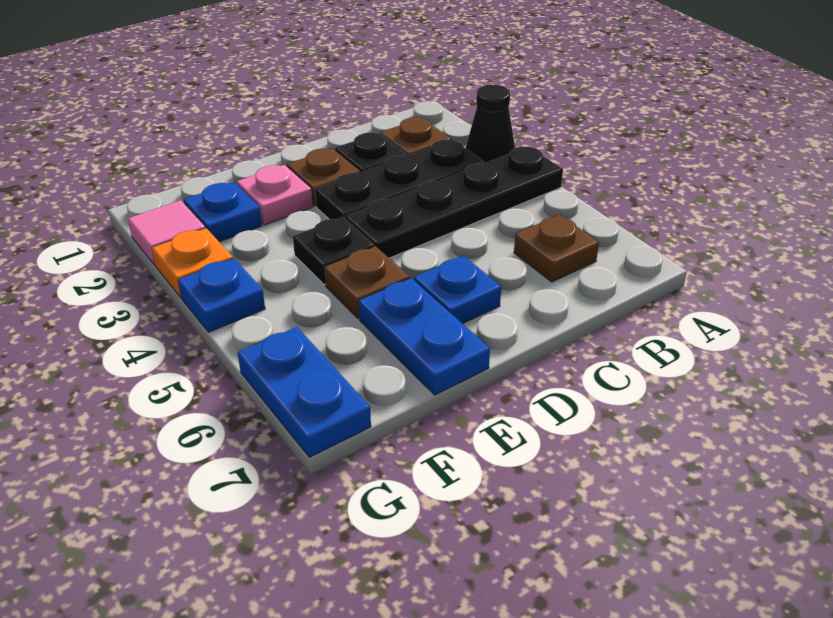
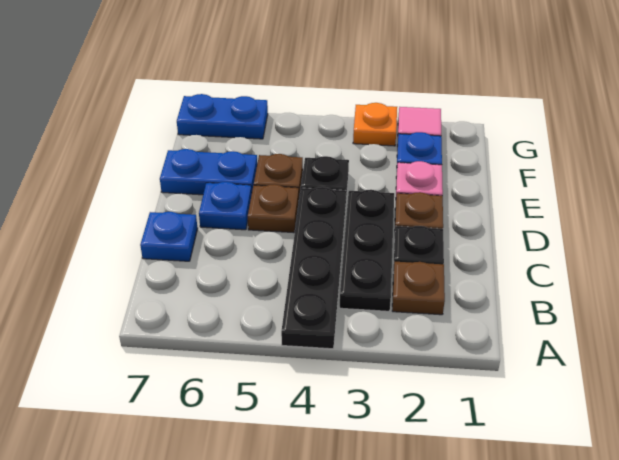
black 1x1 cone [465,85,515,163] -> none
brown 1x1 plate [514,215,599,282] -> brown 1x1 plate moved to [248,184,299,233]
blue 1x1 plate [178,258,265,332] -> blue 1x1 plate moved to [140,212,198,261]

